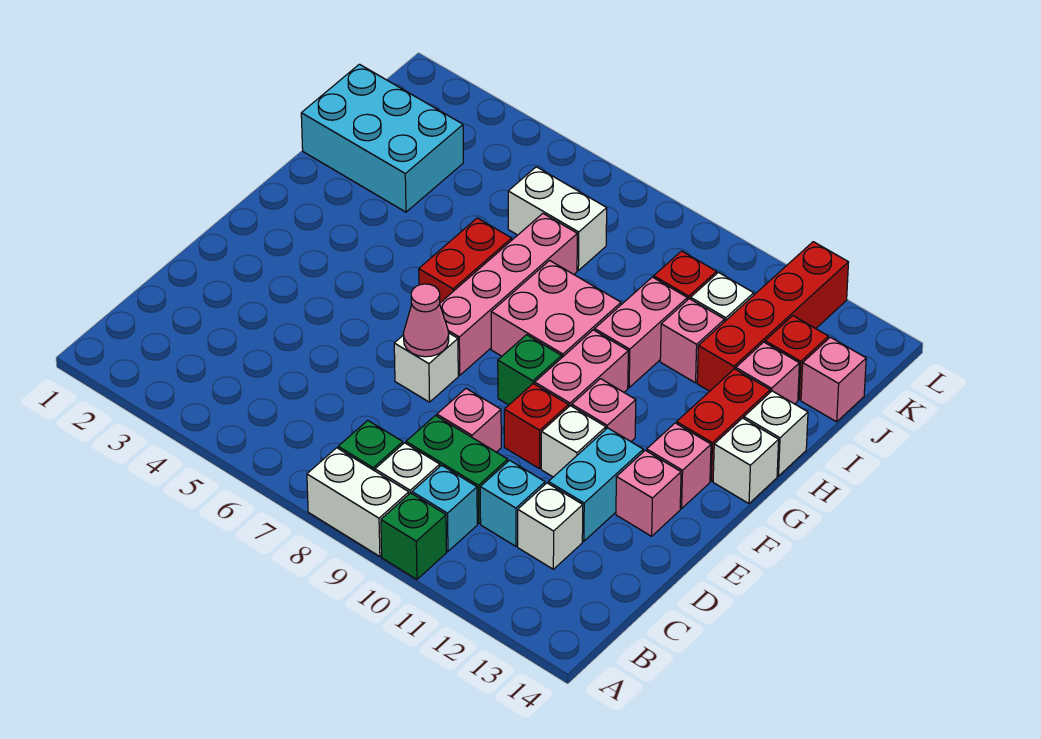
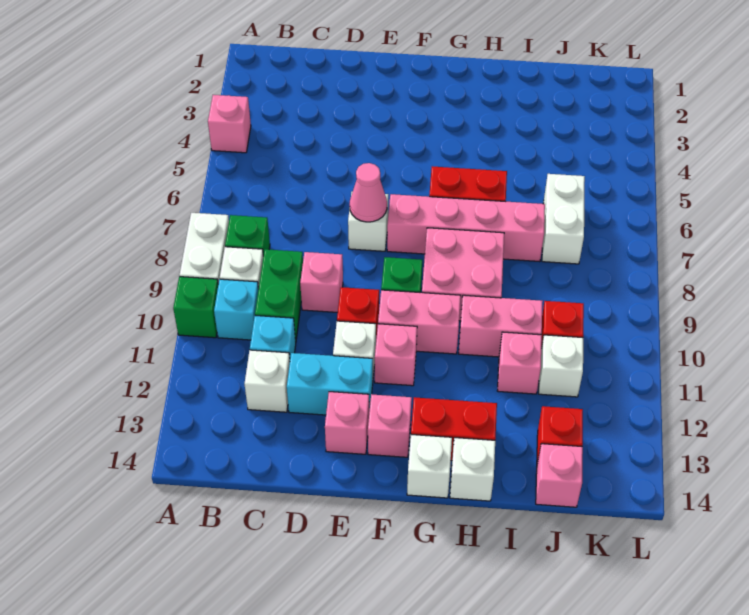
cyan 2x3 brick [301,64,463,212] -> none
red 1x4 brick [697,242,849,391] -> none
pink 1x1 brick [736,342,799,404] -> pink 1x1 brick moved to [208,95,251,153]

